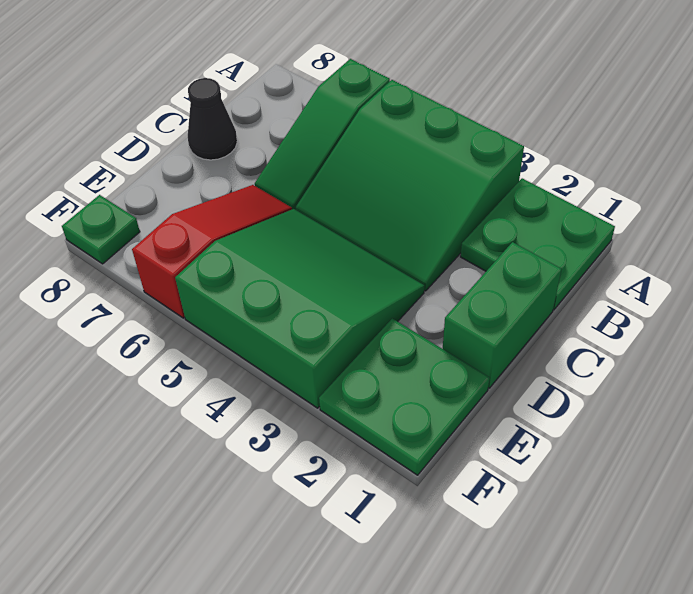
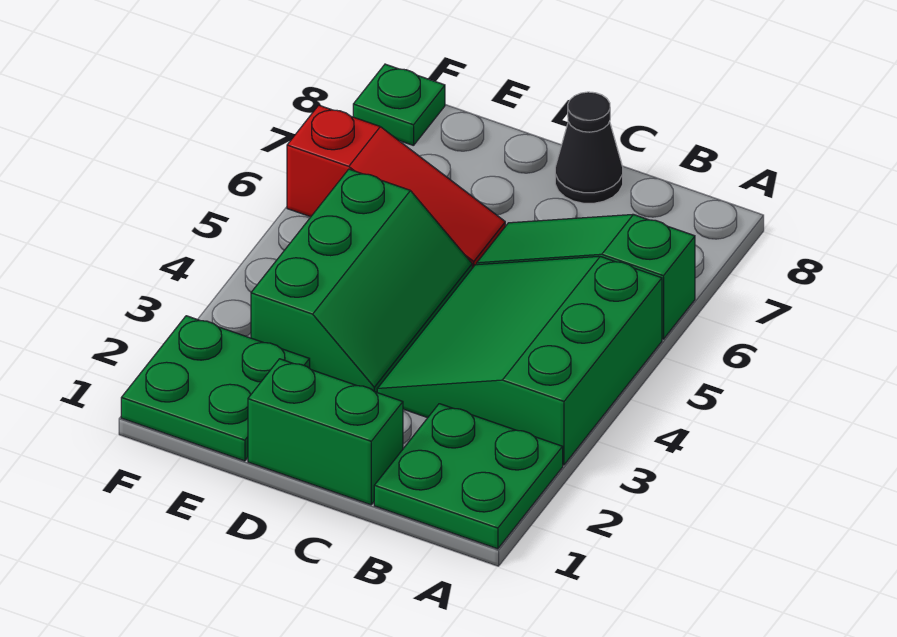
green 3x3 slope [175,209,424,408] -> green 2x3 slope [251,169,472,392]

